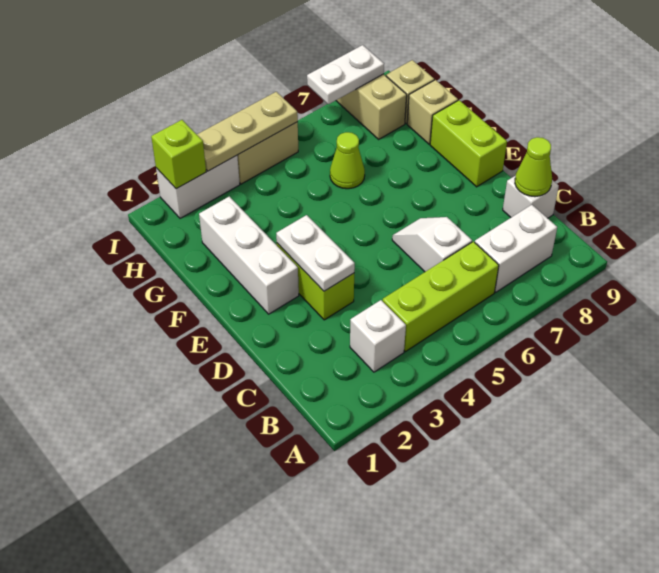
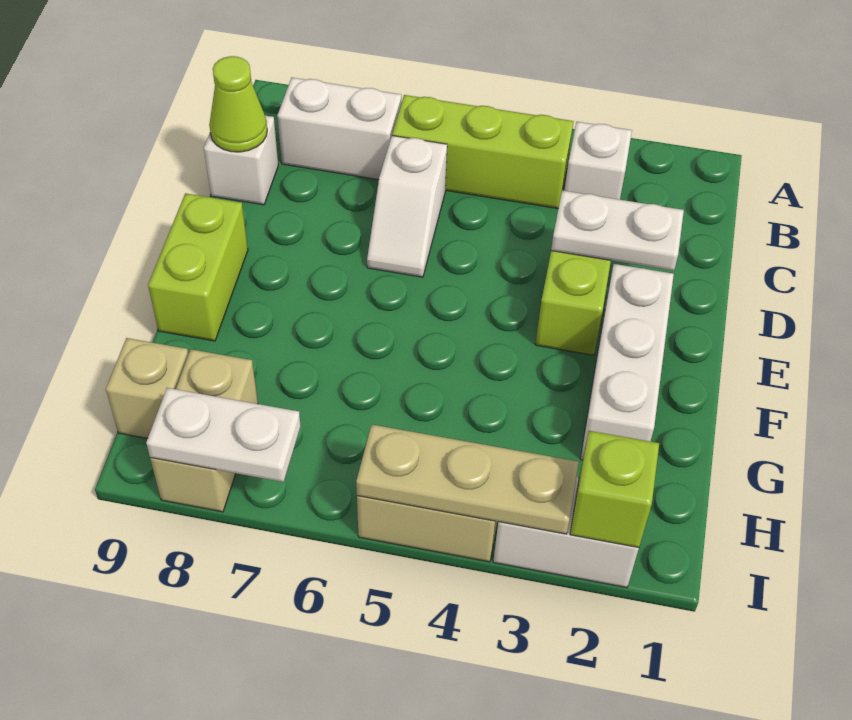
white 1x2 plate [276,215,355,291] -> white 1x2 plate turned to [551,190,684,271]
lime 1x1 cone [330,132,365,189] -> none
tan 1x1 brick [407,80,458,144] -> none

